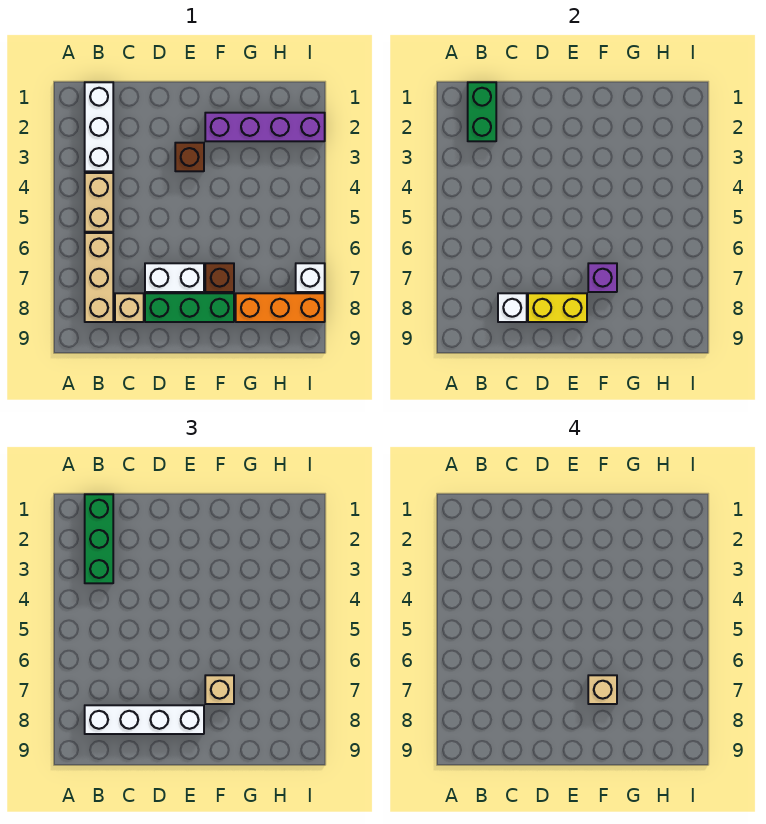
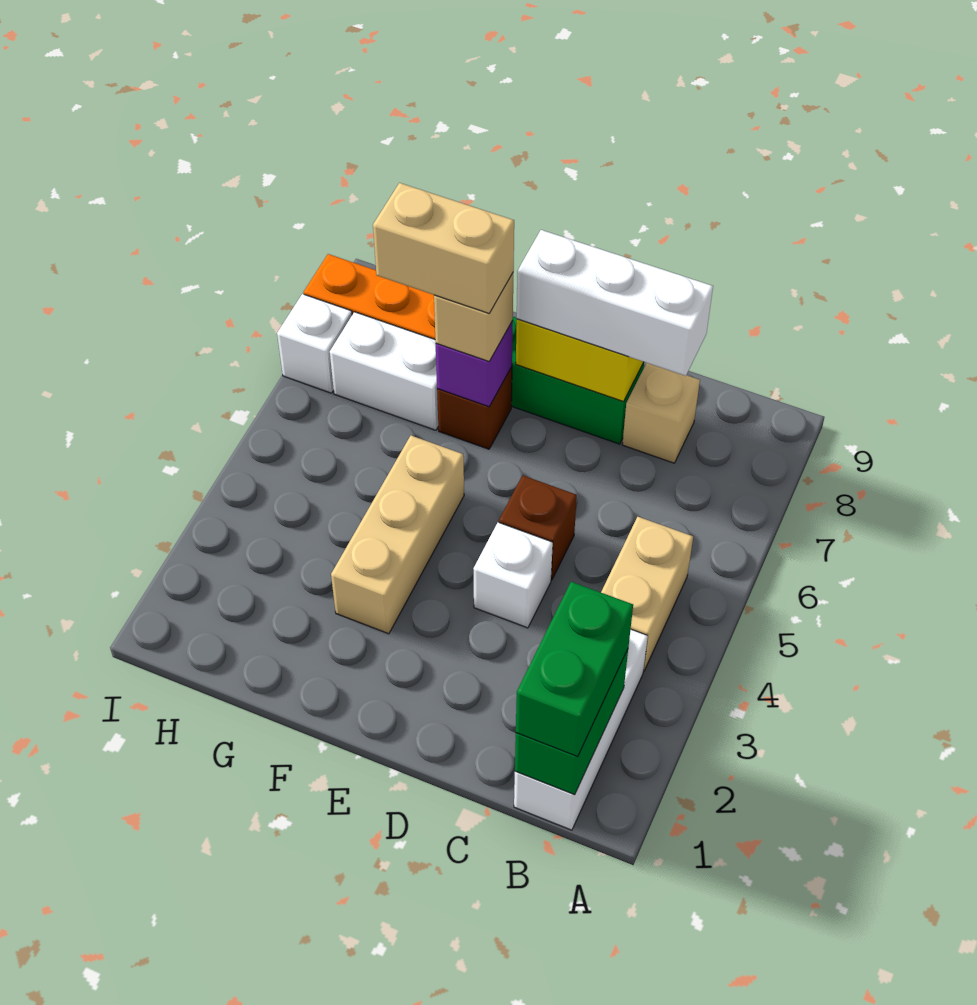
green 1x3 brick [85,494,113,583] -> green 1x2 brick [516,582,633,756]
tan 1x3 brick [85,233,113,322] -> tan 1x3 brick moved to [331,436,464,634]
white 1x4 brick [85,705,204,734] -> white 1x3 brick [517,230,713,376]
white 1x1 brick [498,293,527,322] -> white 1x1 brick moved to [473,522,553,628]
white 1x2 brick [145,263,204,292] -> white 1x2 brick moved to [330,312,438,430]
brown 1x1 brick [175,143,204,171] -> brown 1x1 brick moved to [499,475,577,580]
purple 1x4 brick [205,113,325,141] -> none
tan 1x1 brick [588,675,617,704] -> tan 1x2 brick [373,183,514,313]

